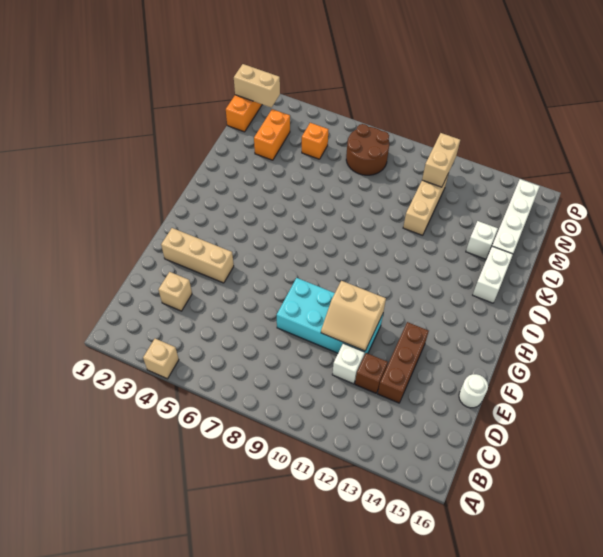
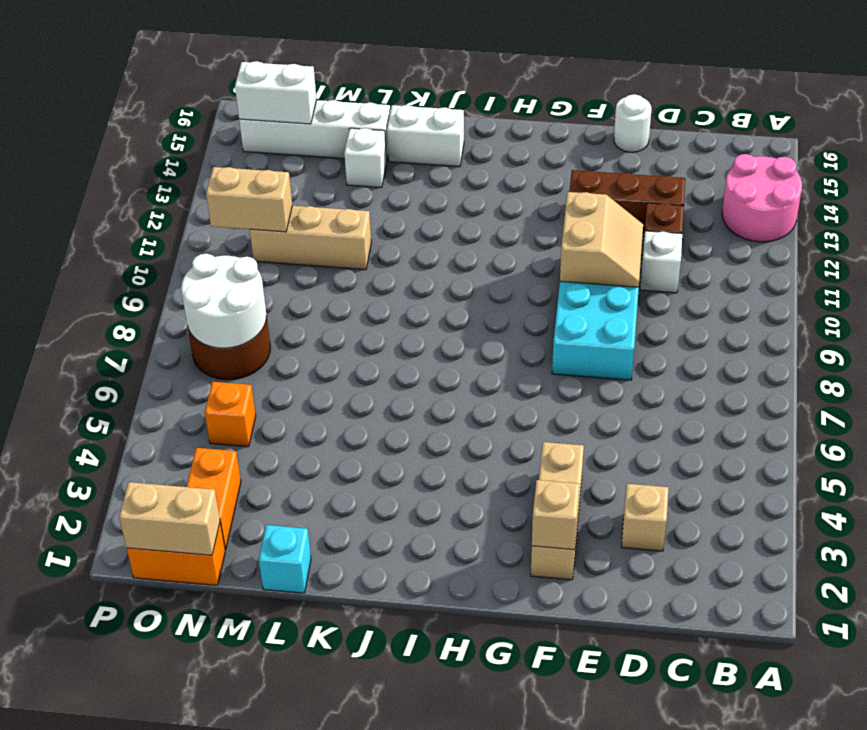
tan 1x1 brick [143,339,179,379] -> tan 1x1 brick moved to [532,480,579,550]
none -> pink 2x2 round brick [722,154,802,242]
none -> cyan 1x1 brick [259,525,311,593]
orange 1x2 brick [254,109,290,160] -> orange 1x2 brick turned to [186,448,241,549]
none -> white 2x2 round brick [181,254,267,348]
none -> white 1x2 brick [235,61,317,124]
tan 1x2 brick [234,64,280,108] -> tan 1x2 brick turned to [119,482,220,555]

